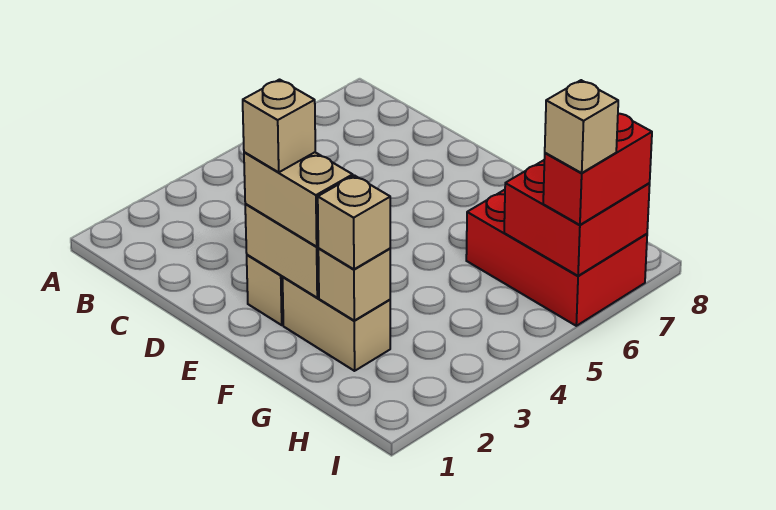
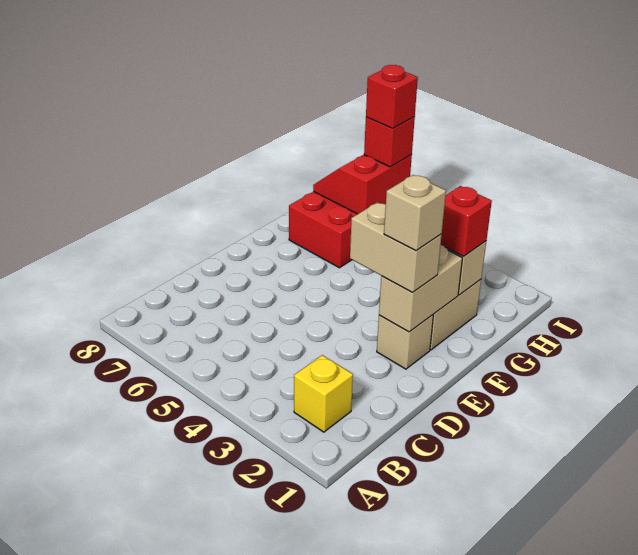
none -> yellow 1x1 brick [294,355,353,432]
tan 1x2 brick [244,152,353,247] -> tan 1x2 brick turned to [350,202,442,292]
tan 1x1 brick [318,176,390,269] -> red 1x1 brick [441,186,492,256]
red 2x2 brick [504,160,650,276] -> red 2x2 slope [313,155,412,214]
red 1x2 brick [543,113,652,225] -> red 1x1 brick [364,117,415,167]
tan 1x1 brick [545,80,618,173] -> red 1x1 brick [366,65,418,128]

